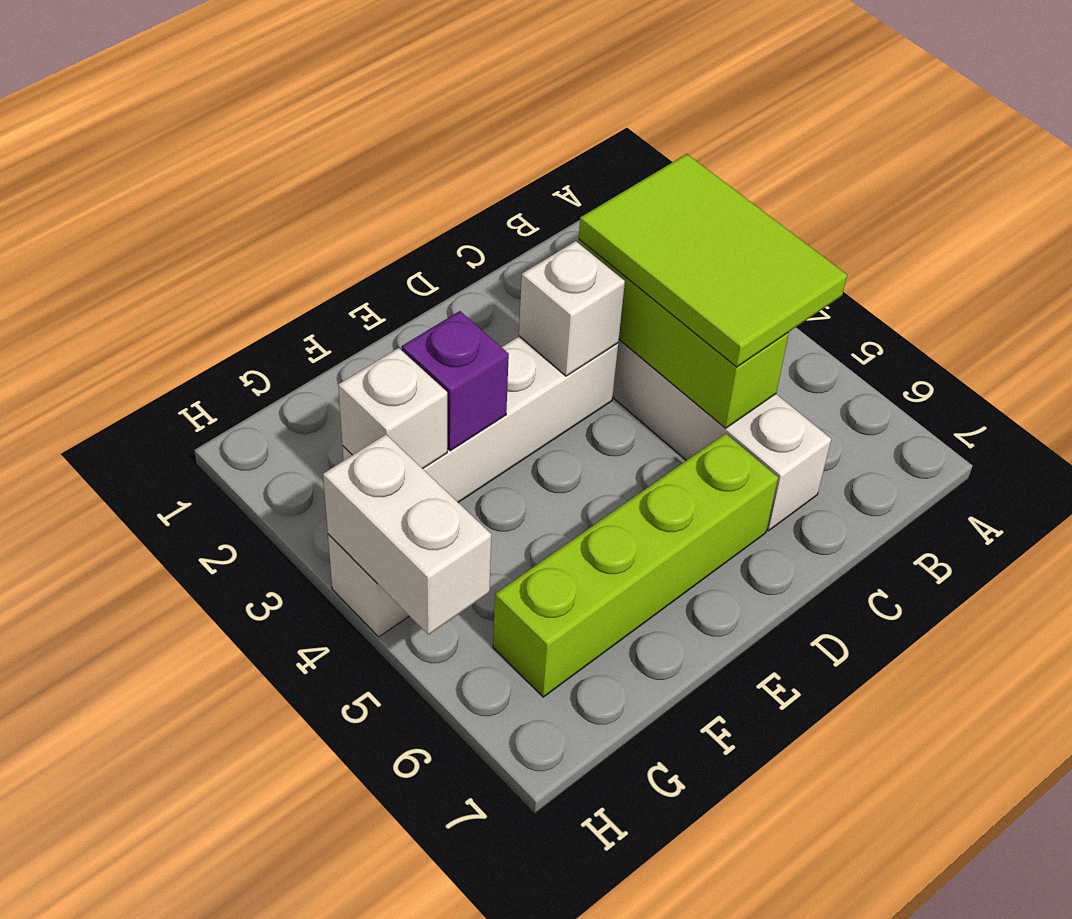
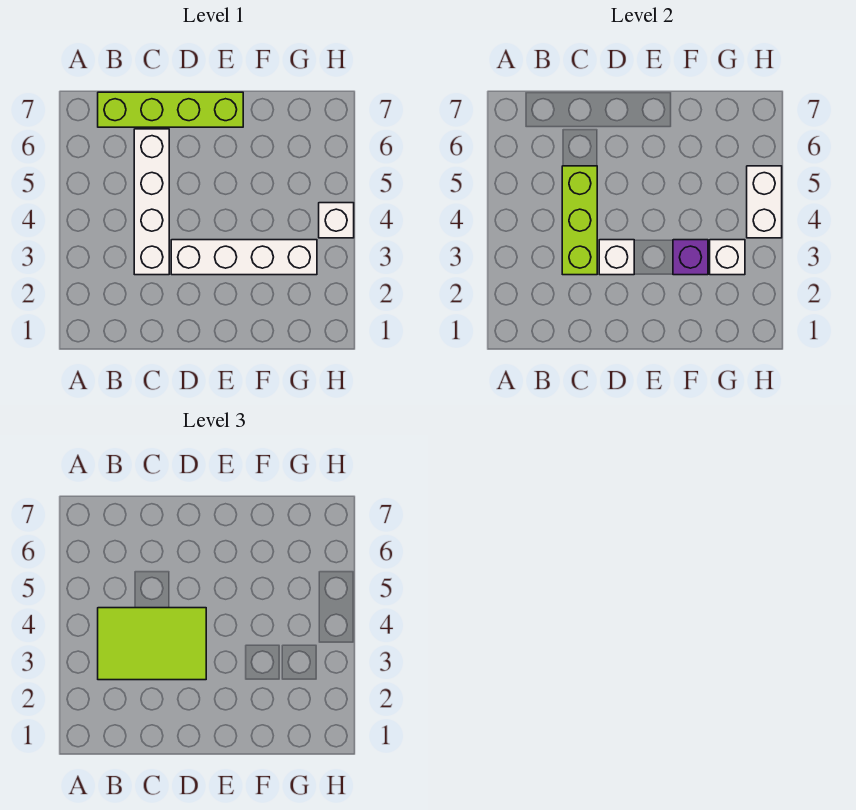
lime 2x3 tile [579,154,847,367] -> lime 2x3 tile turned to [98,608,206,680]
lime 1x4 brick [493,433,778,697] -> lime 1x4 brick moved to [98,92,243,127]

